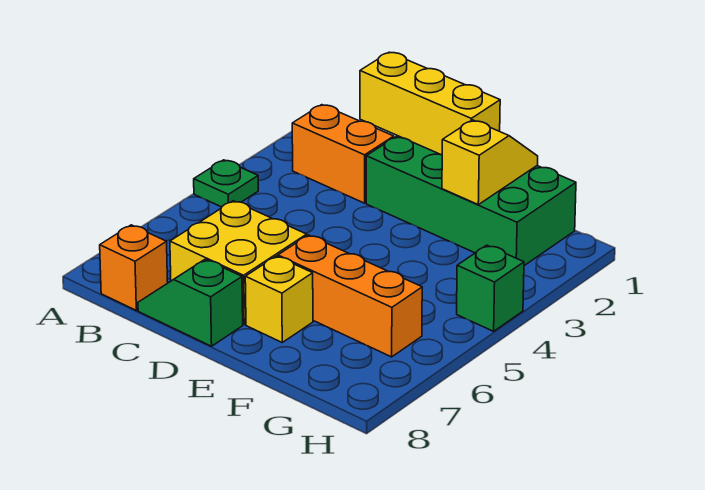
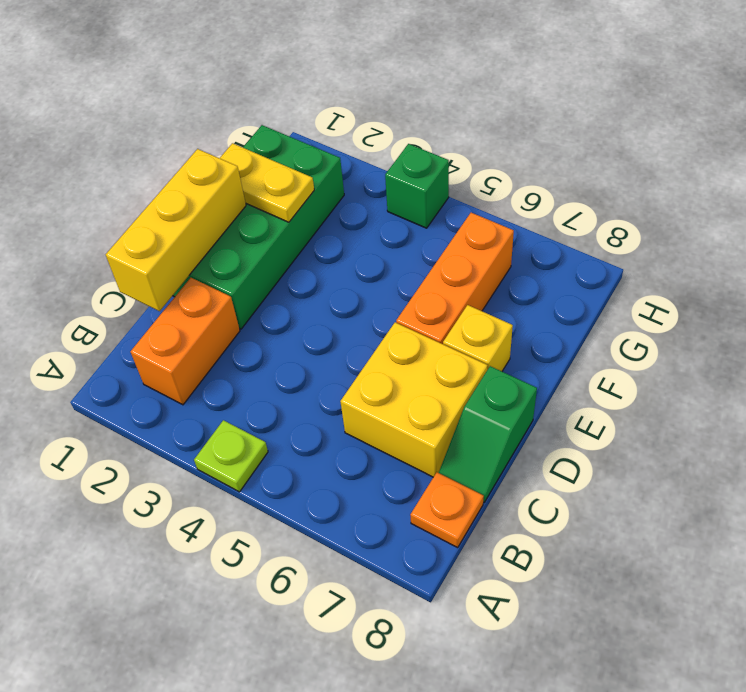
green 1x1 plate [194,160,258,207] -> lime 1x1 plate [194,420,268,492]
orange 1x1 brick [100,225,168,310] -> orange 1x1 plate [410,472,484,548]
yellow 1x2 slope [442,120,538,205] -> yellow 1x2 plate [220,143,314,222]

